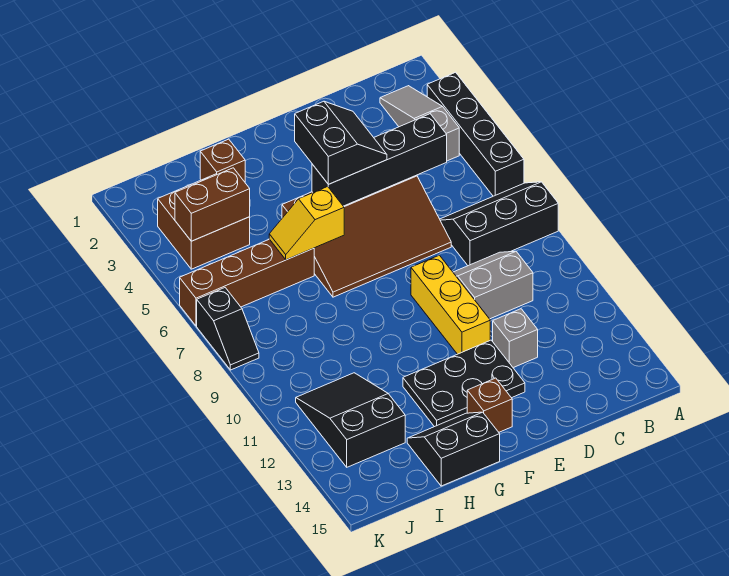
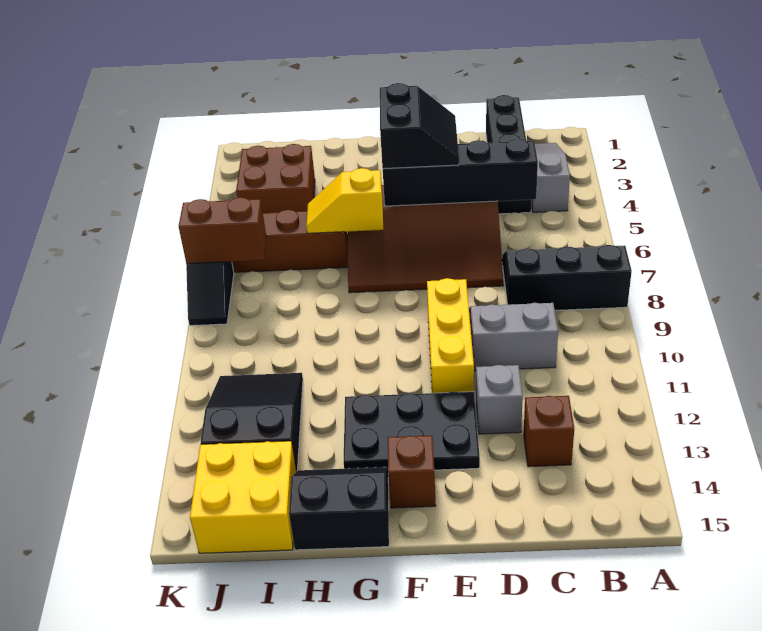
black 1x4 brick [427,72,524,196] -> black 1x4 brick moved to [486,95,531,214]
brown 1x1 brick [200,139,245,182] -> brown 1x1 brick moved to [524,396,574,467]
brown 1x2 brick [175,168,250,241] -> brown 1x2 brick moved to [179,197,266,264]
none -> yellow 2x2 brick [190,441,296,553]

